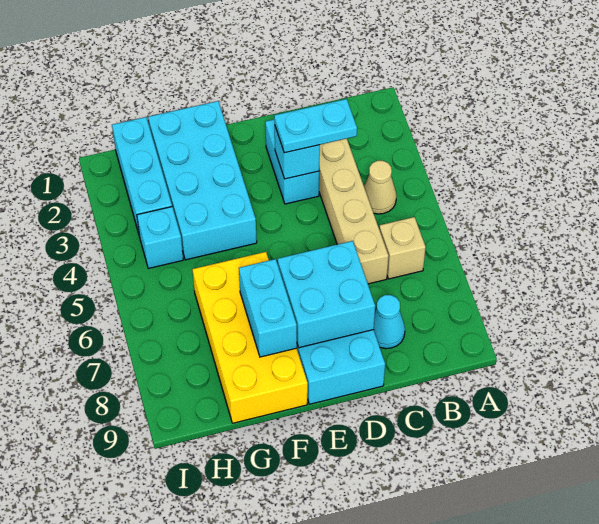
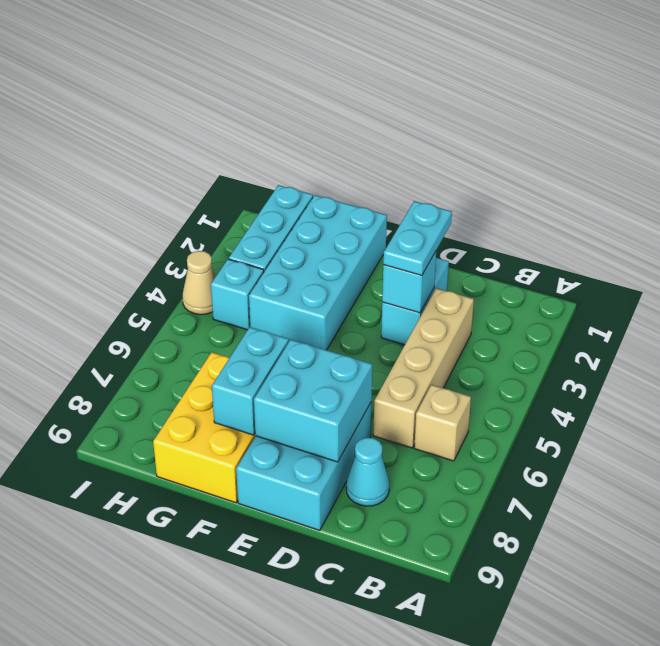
tan 1x1 cone [364,161,397,214] -> tan 1x1 cone moved to [183,251,215,315]
cyan 1x2 plate [274,99,357,153] -> cyan 1x2 plate turned to [383,201,452,275]
yellow 2x4 brick [192,252,308,423] -> yellow 2x3 brick [153,352,255,503]

